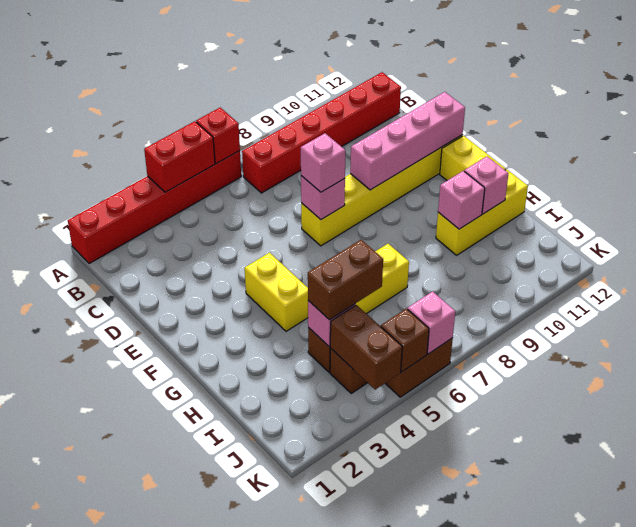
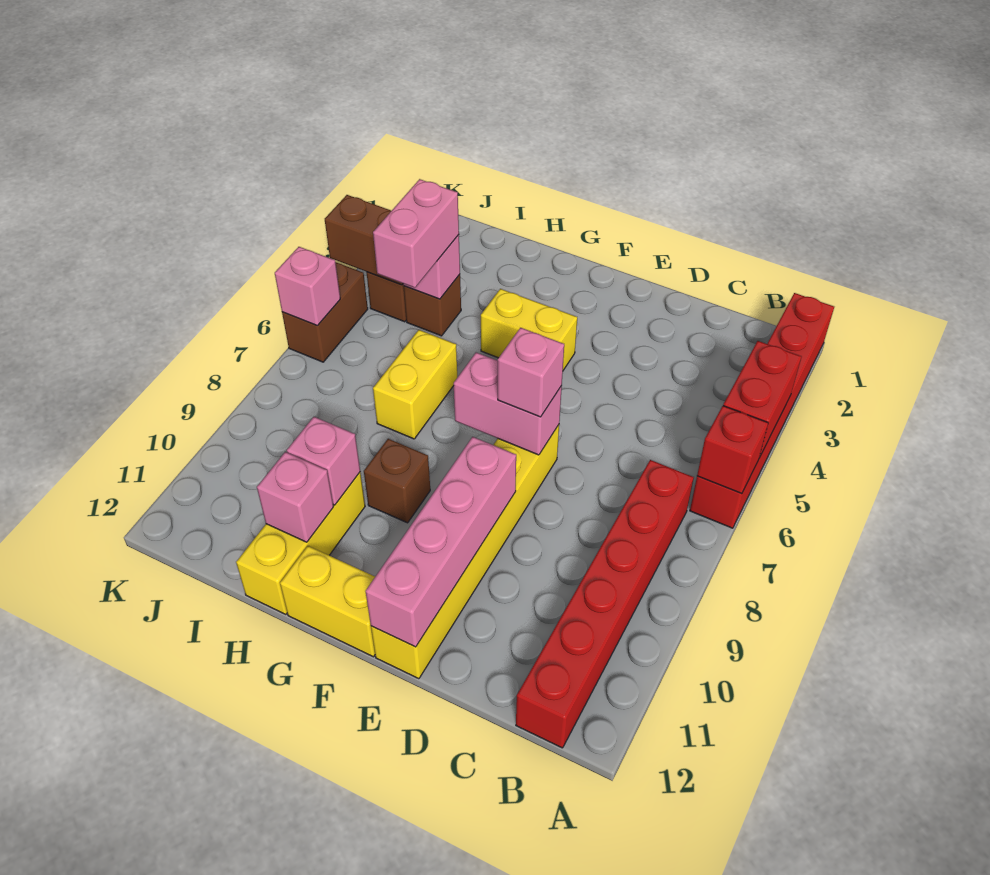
pink 1x1 brick [301,176,345,220] -> pink 1x2 brick [454,352,562,455]
brown 1x2 brick [308,240,383,320] -> pink 1x2 brick [373,179,459,288]
brown 1x1 brick [381,309,429,372] -> brown 1x1 brick moved to [364,439,430,523]

